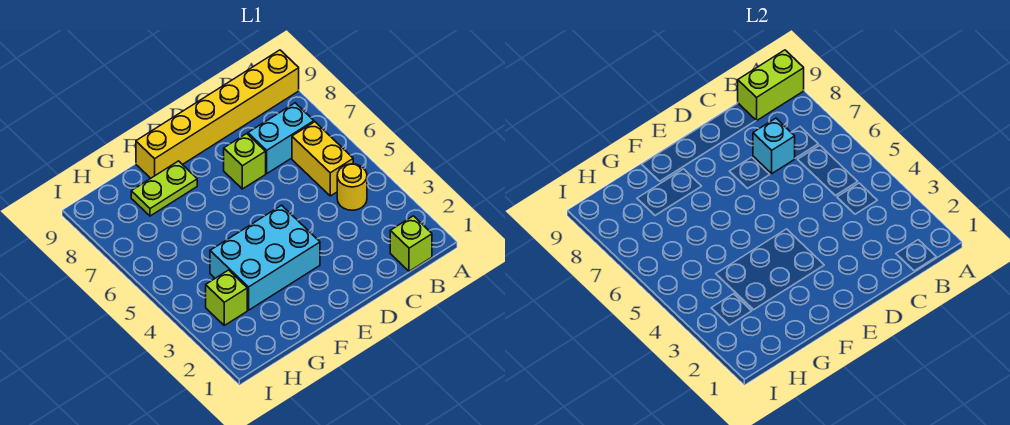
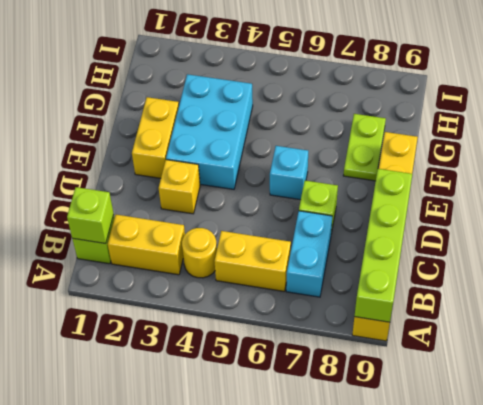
lime 1x2 brick [738,50,804,121] -> lime 1x4 brick [354,169,412,322]
none -> yellow 1x2 brick [108,214,185,275]
cyan 1x1 brick [753,118,795,173] -> cyan 1x1 brick moved to [270,146,308,200]
none -> yellow 1x1 brick [159,160,200,214]
none -> yellow 1x2 brick [132,97,179,178]
lime 1x1 brick [206,270,247,325] -> lime 1x1 brick moved to [67,187,114,244]

